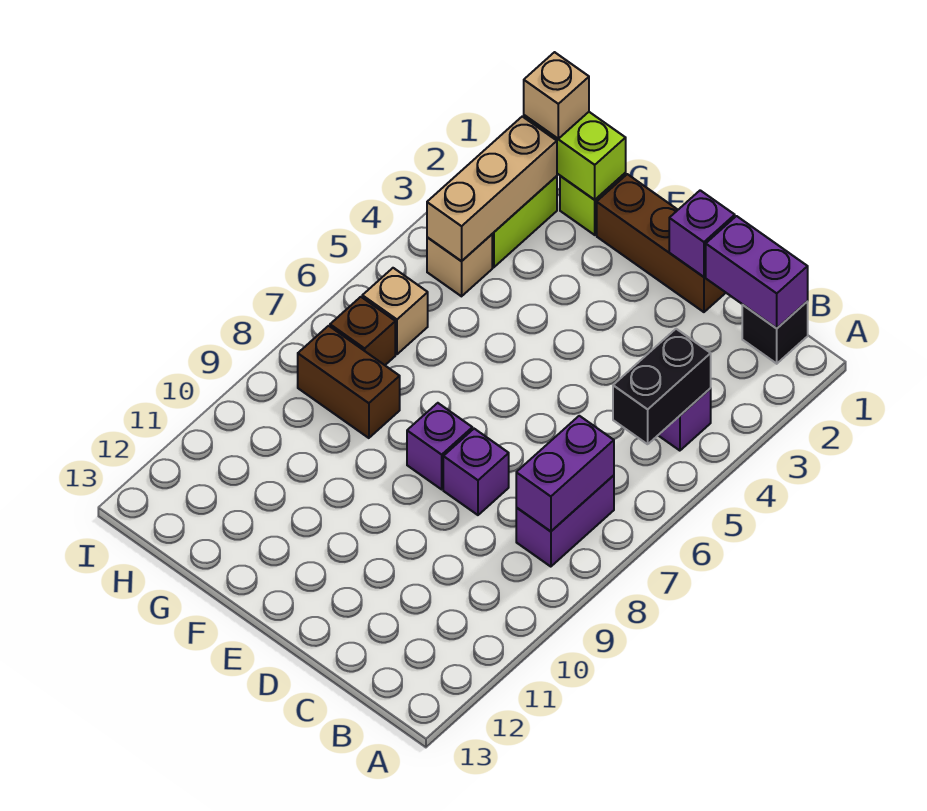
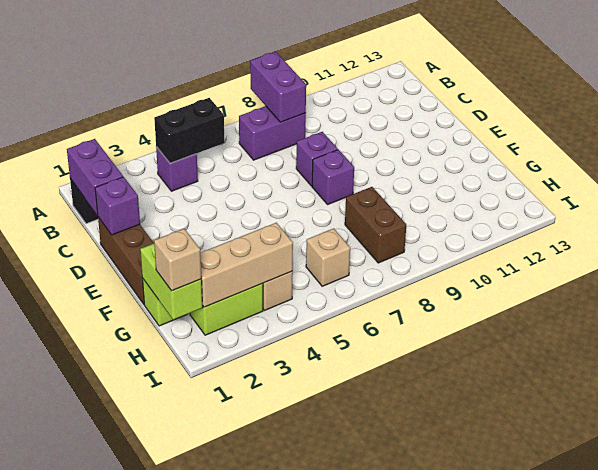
purple 1x2 brick [516,416,614,531] -> purple 1x2 brick turned to [250,52,306,122]
brown 1x1 brick [330,297,395,365] -> none

